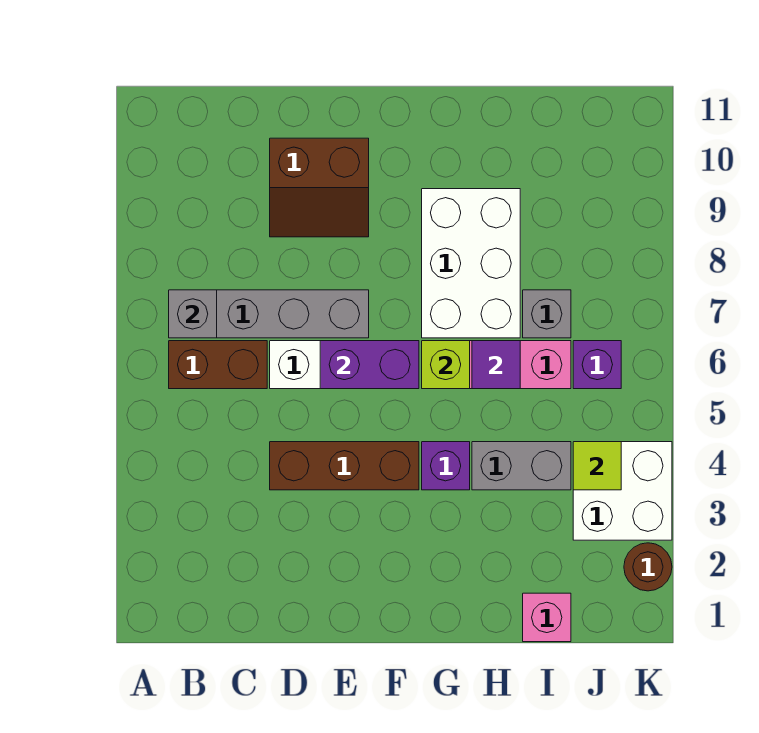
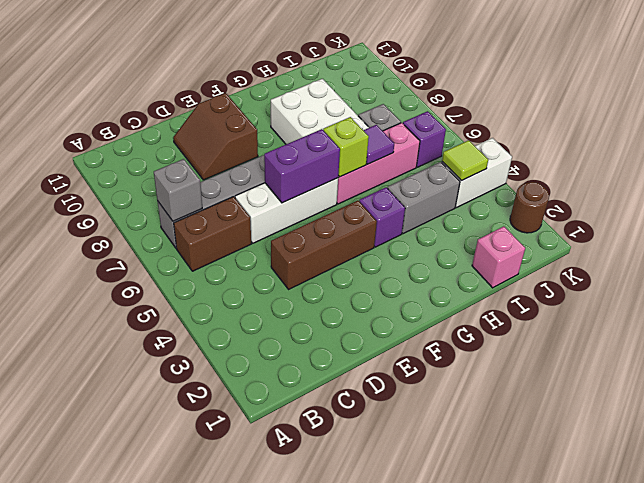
brown 2x2 slope [270,138,369,237] -> brown 2x2 slope turned to [173,93,258,180]
white 2x2 brick [573,442,672,540] -> white 1x2 brick [442,138,512,208]

